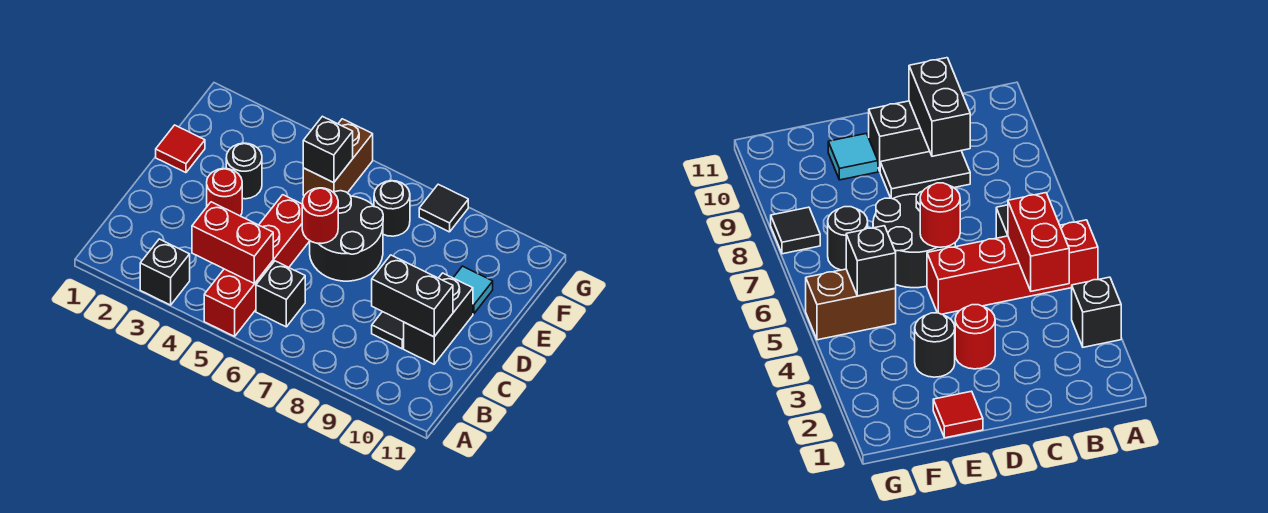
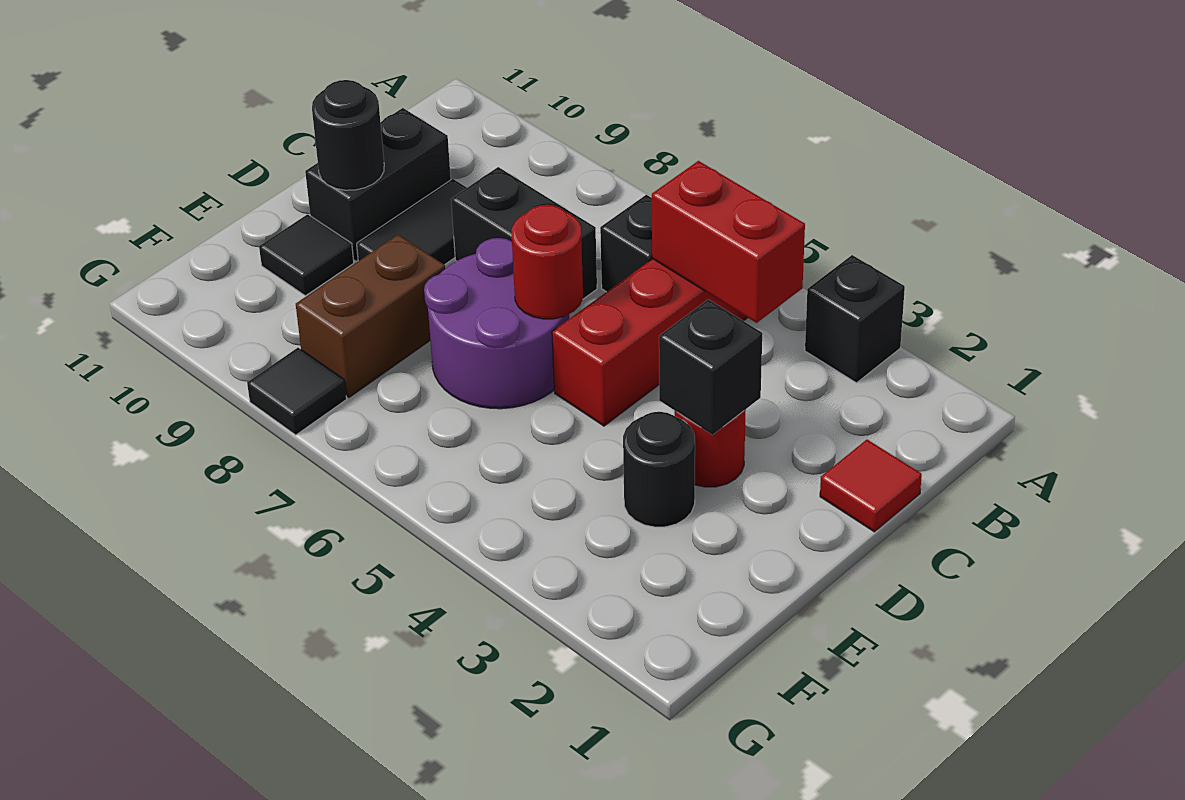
black 1x2 brick [372,255,453,337] -> black 1x2 brick moved to [451,167,597,299]
black 2x2 round brick [310,191,383,281] -> purple 2x2 round brick [424,238,569,409]
red 1x1 tile [156,125,205,173] -> red 1x1 tile moved to [820,440,922,532]
cyan 1x1 tile [453,266,493,314] -> black 1x1 tile [259,214,354,296]
brown 1x2 brick [303,119,373,196] -> brown 1x2 brick moved to [296,235,445,397]
black 1x1 brick [303,116,353,183] -> black 1x1 brick moved to [659,299,762,435]
black 1x1 round brick [374,181,410,236] -> black 1x1 round brick moved to [312,80,384,190]

